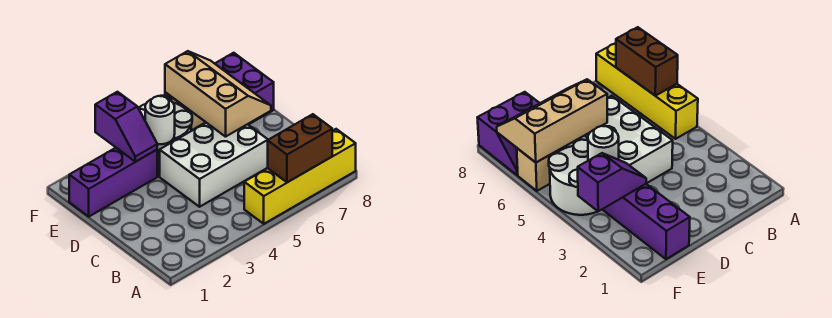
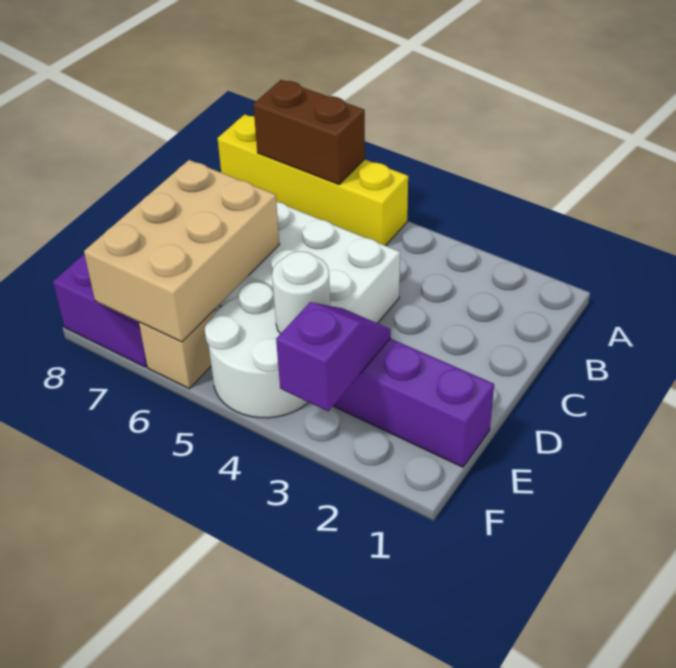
tan 2x3 slope [165,51,271,137] -> tan 2x3 brick [84,160,280,342]

